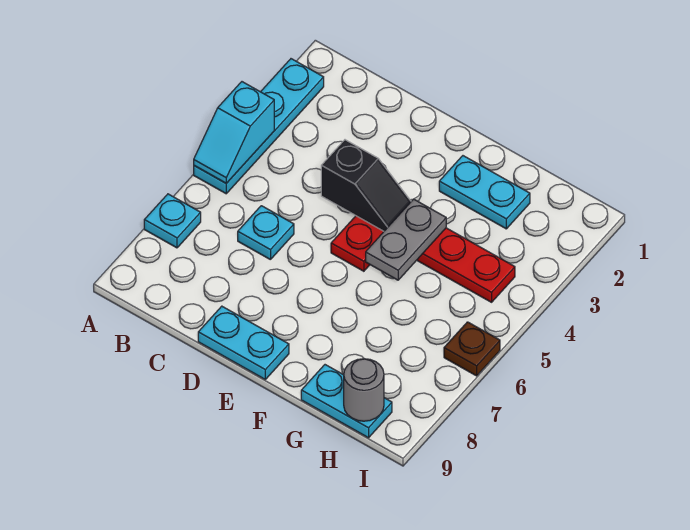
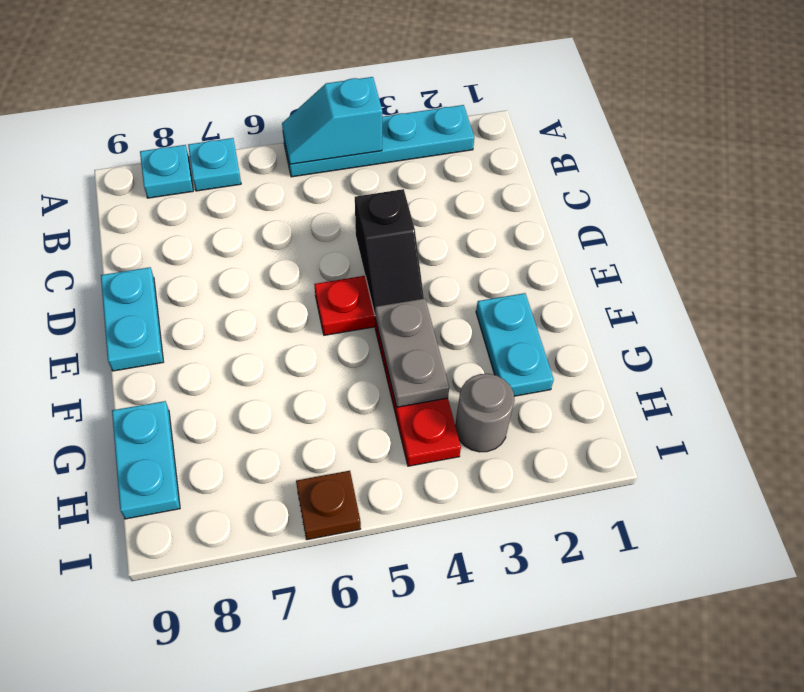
cyan 1x1 plate [238,206,294,260] -> cyan 1x1 plate moved to [140,145,193,198]
grey 1x2 plate [366,199,446,280] -> grey 1x2 plate turned to [375,298,449,407]
grey 1x1 round brick [344,359,384,421] -> grey 1x1 round brick moved to [455,374,515,452]

